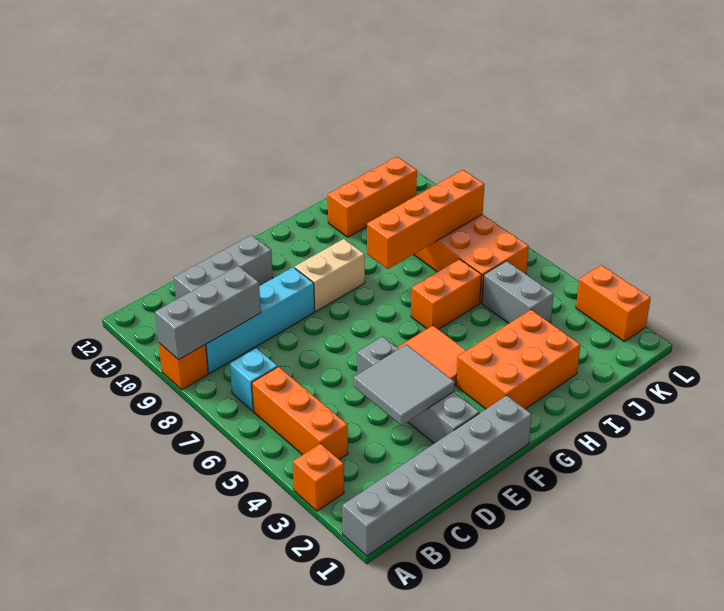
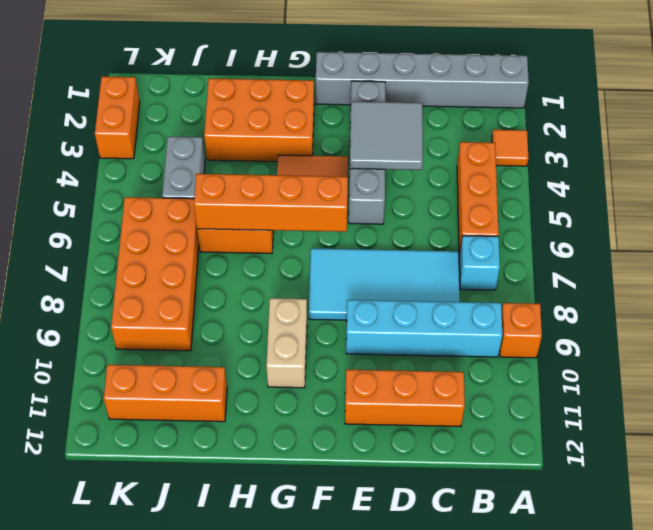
orange 1x1 brick [293,443,344,511] -> orange 1x1 tile [492,130,528,166]
grey 1x3 brick [155,266,261,360] -> none
none -> cyan 2x4 tile [309,248,460,320]
grey 1x3 brick [174,235,273,300] -> orange 1x3 brick [345,370,465,427]
tan 1x2 brick [295,239,365,311] -> tan 1x2 brick turned to [266,298,307,388]
orange 1x4 brick [367,170,485,269] -> orange 1x4 brick moved to [194,174,348,232]

